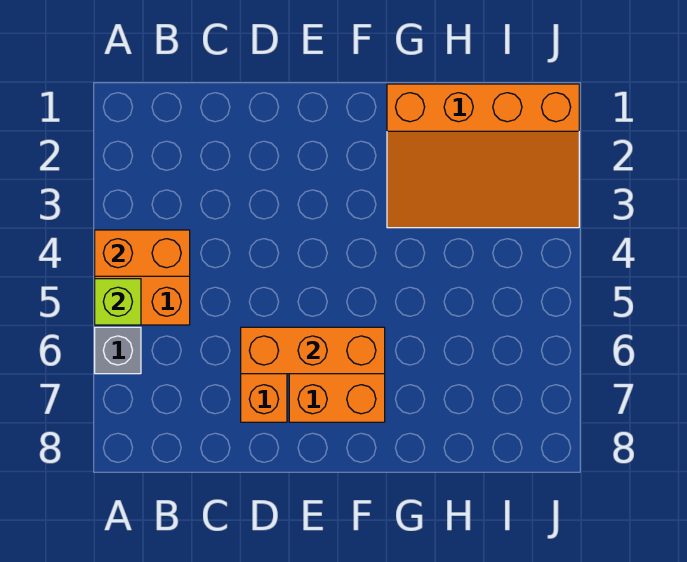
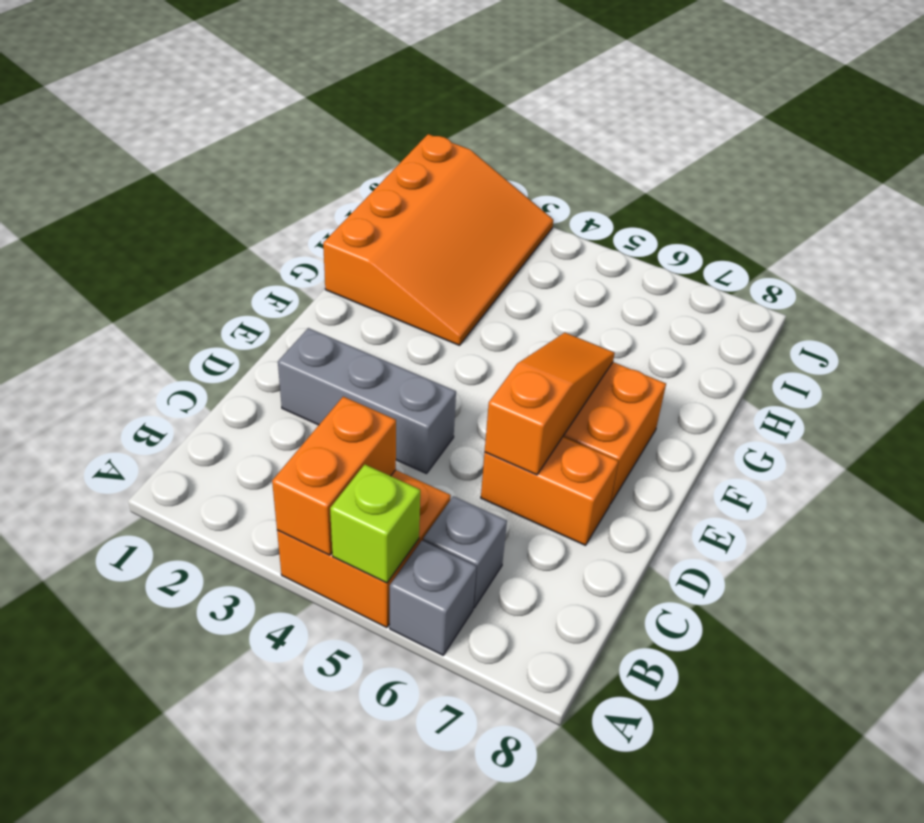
none -> grey 1x1 brick [423,496,507,608]
none -> grey 1x3 brick [278,328,456,474]
orange 1x3 brick [241,327,385,374] -> orange 1x3 slope [485,333,615,475]

